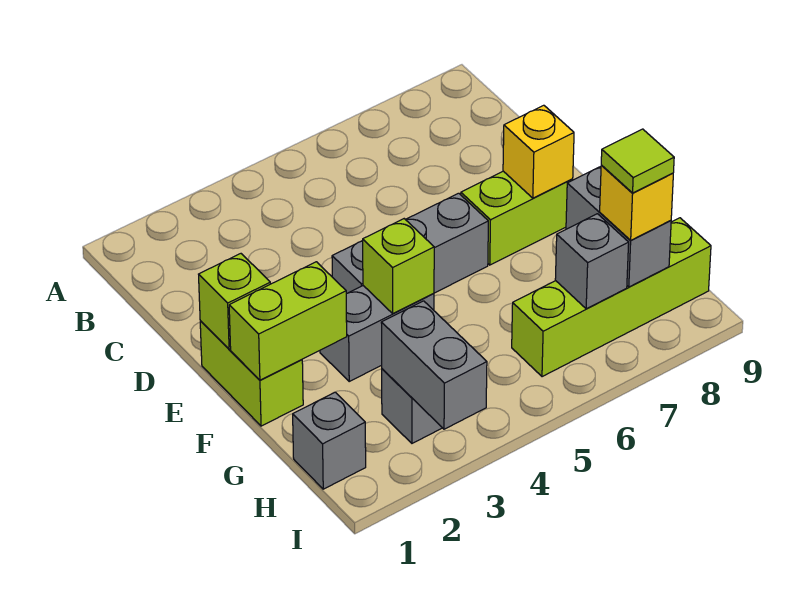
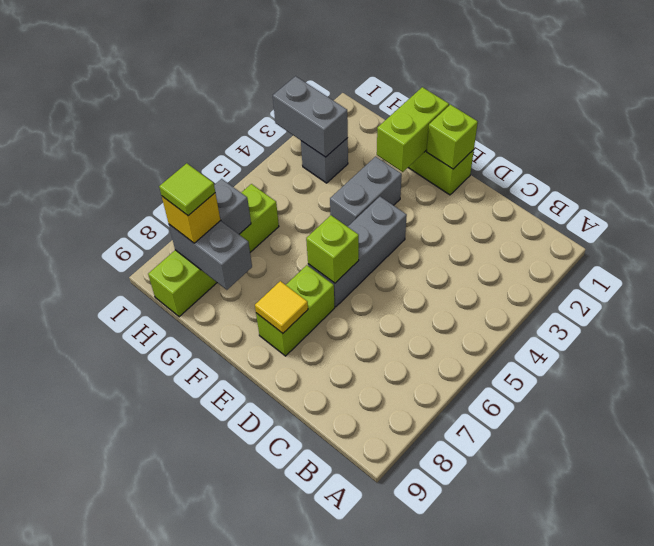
yellow 1x1 brick [503,105,574,198] -> yellow 1x1 tile [255,281,308,333]
lime 1x1 brick [363,219,434,313] -> lime 1x1 brick moved to [306,215,359,283]
grey 1x1 brick [293,392,366,489] -> none

